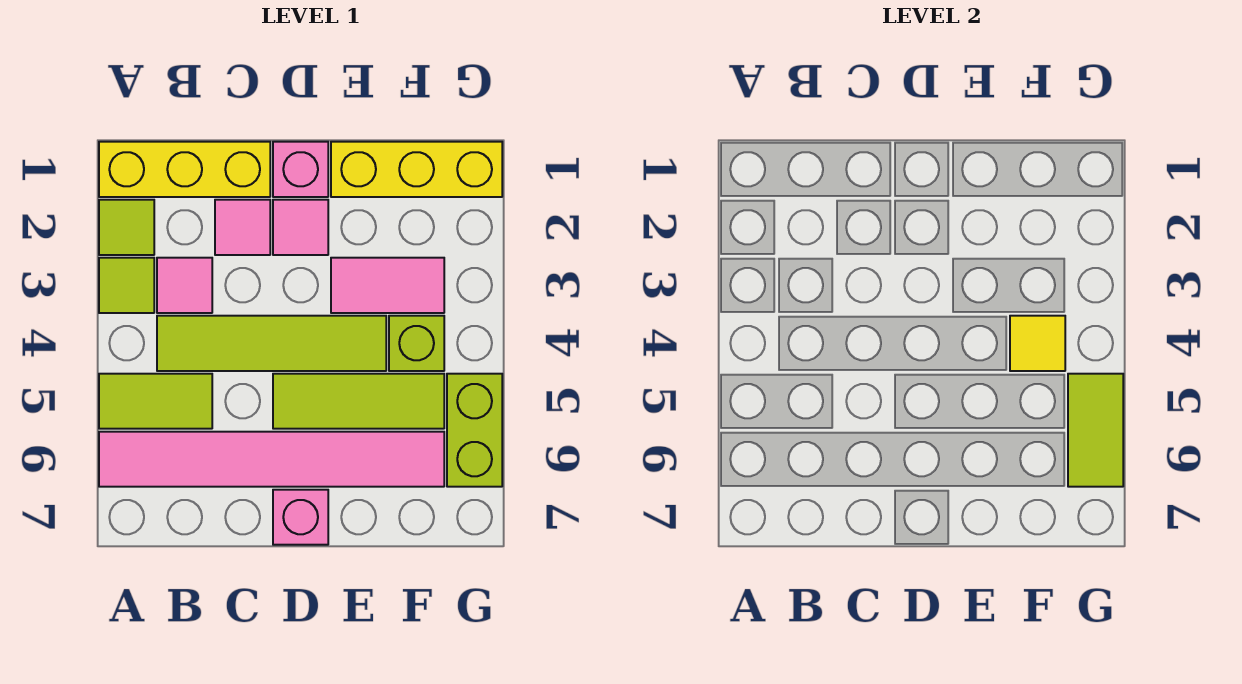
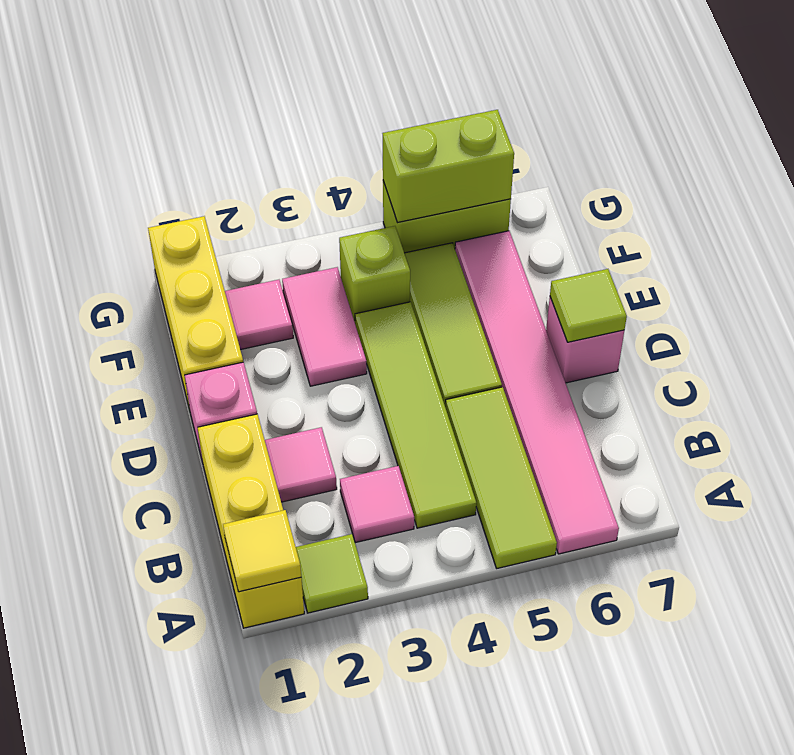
lime 1x1 tile [99,258,154,313] -> lime 1x1 tile moved to [550,269,627,342]
lime 1x2 tile [99,374,212,429] -> lime 1x3 tile [446,387,557,568]
pink 1x1 tile [273,200,328,255] -> pink 1x1 tile moved to [225,280,293,350]
yellow 1x1 tile [1010,316,1065,371] -> yellow 1x1 tile moved to [223,510,301,592]
lime 1x2 tile [1068,374,1123,487] -> lime 1x2 brick [383,110,514,223]

